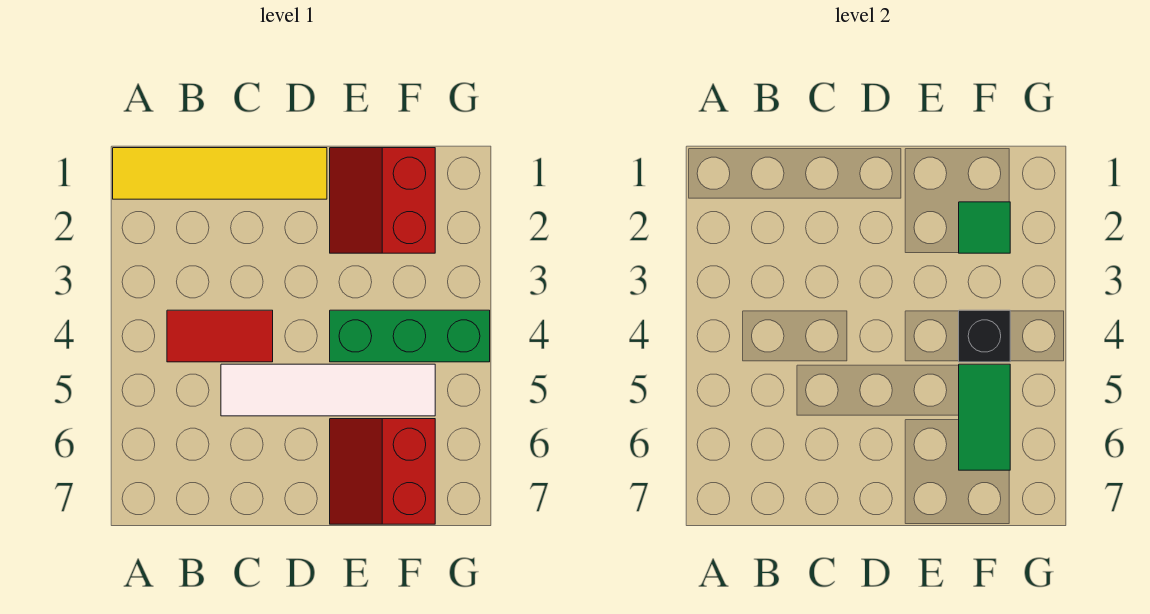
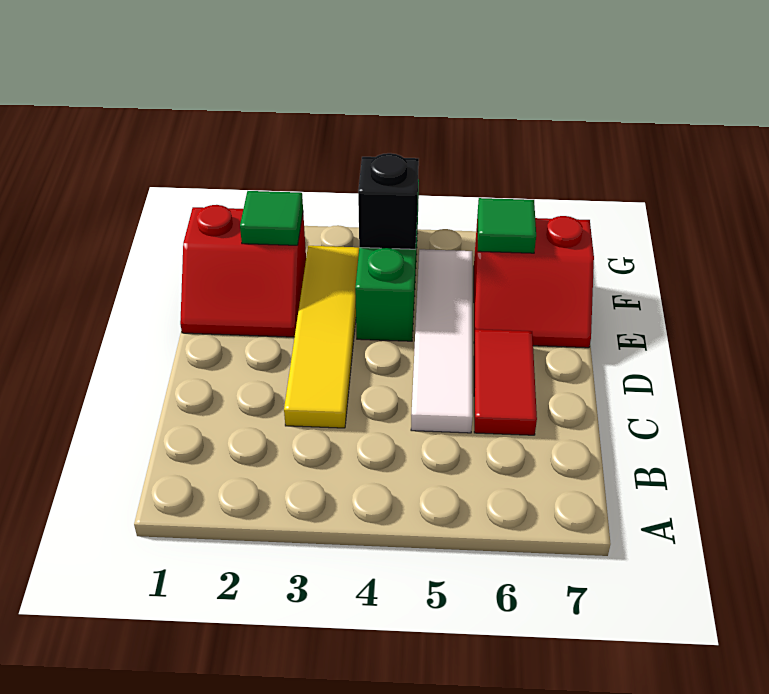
yellow 1x4 tile [113,148,327,199] -> yellow 1x4 tile moved to [284,246,359,428]
red 1x2 tile [167,310,273,362] -> red 1x2 tile moved to [474,329,537,435]
green 1x2 tile [959,364,1010,470] -> green 1x1 tile [477,198,536,253]

